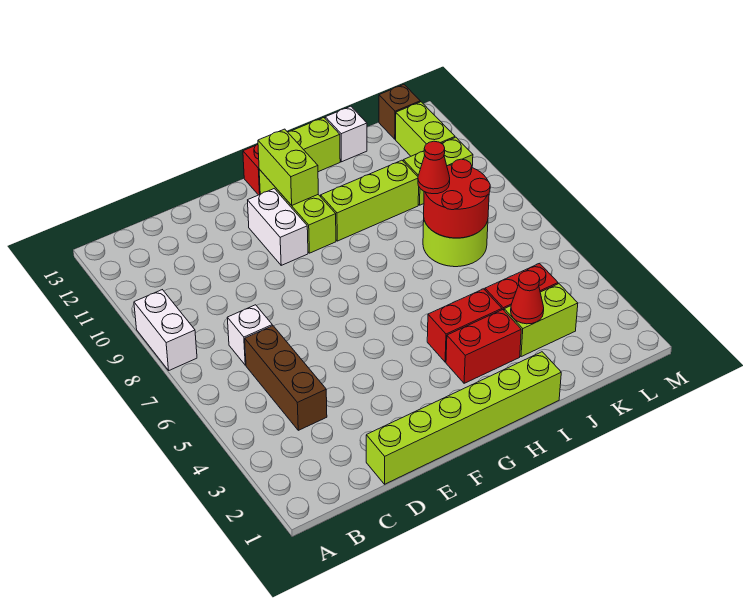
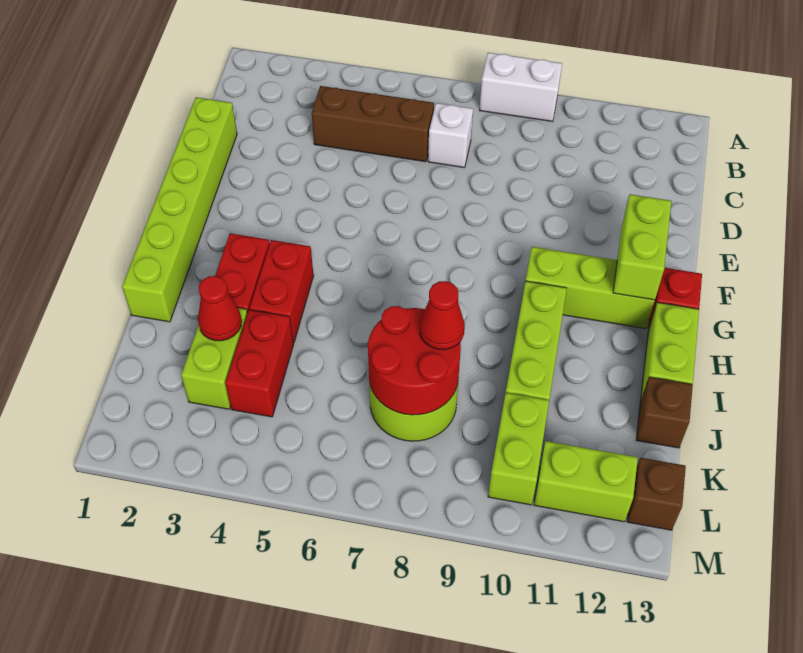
white 1x2 brick [248,189,308,265] -> none
lime 1x2 brick [258,129,318,205] -> lime 1x2 brick turned to [613,194,671,300]
white 1x1 brick [325,106,367,162] -> brown 1x1 brick [636,377,693,448]

